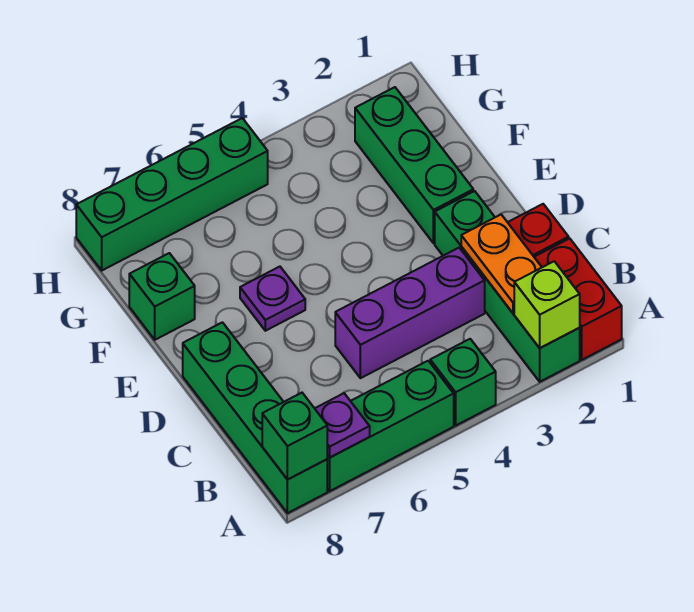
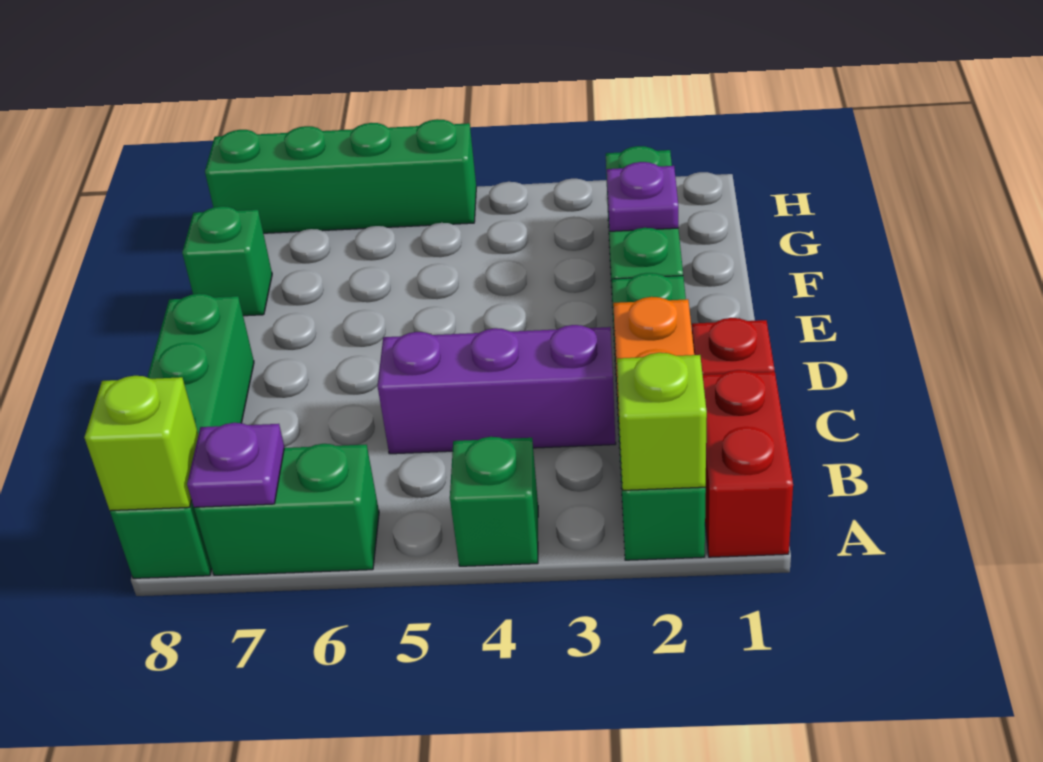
green 1x3 brick [327,361,454,491] -> green 1x2 brick [194,444,379,575]
green 1x1 brick [262,393,328,480] -> lime 1x1 brick [84,376,198,511]
purple 1x1 plate [240,267,305,331] -> purple 1x1 plate moved to [606,162,678,231]

